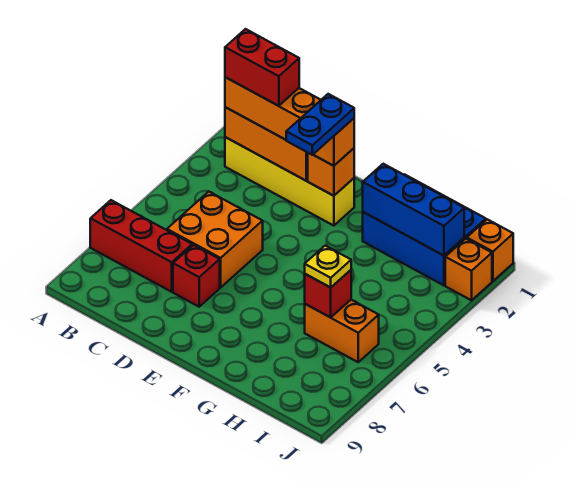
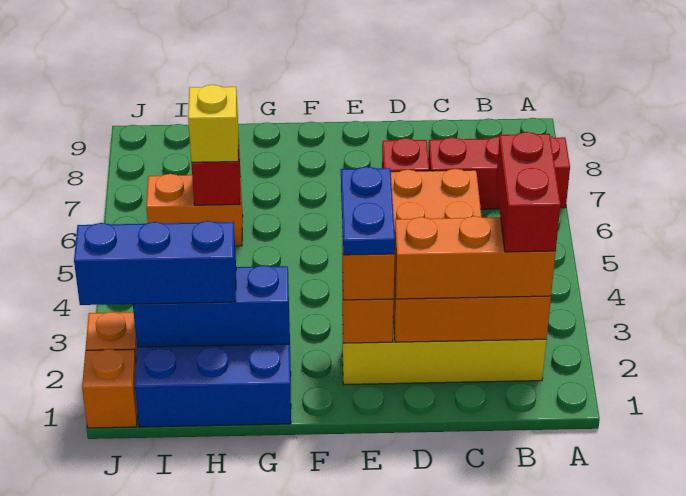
red 1x2 brick [225,29,299,106] -> red 1x2 brick turned to [496,132,561,252]
none -> blue 1x3 brick [74,221,236,305]
yellow 1x1 plate [305,246,351,287] -> yellow 1x1 brick [188,85,238,162]

